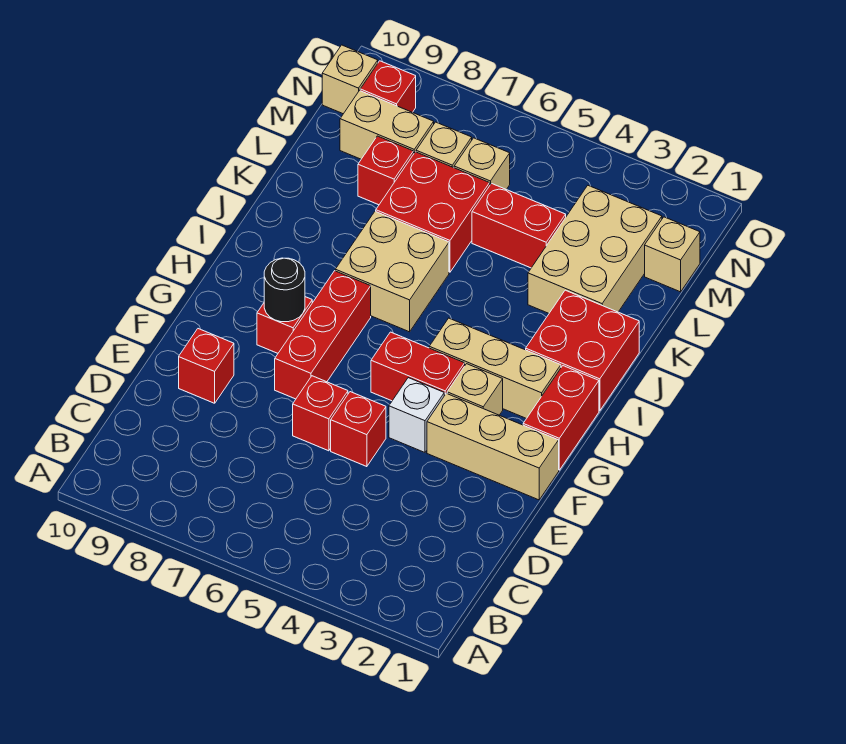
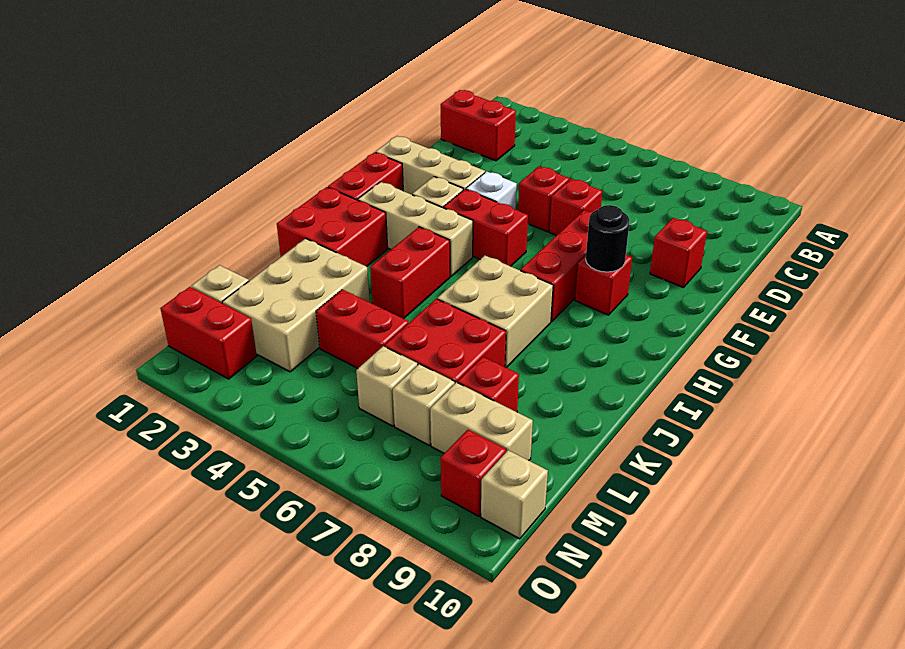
none -> red 1x2 brick [441,90,516,161]
none -> red 1x2 brick [370,227,450,318]
none -> red 1x2 brick [160,287,257,379]

